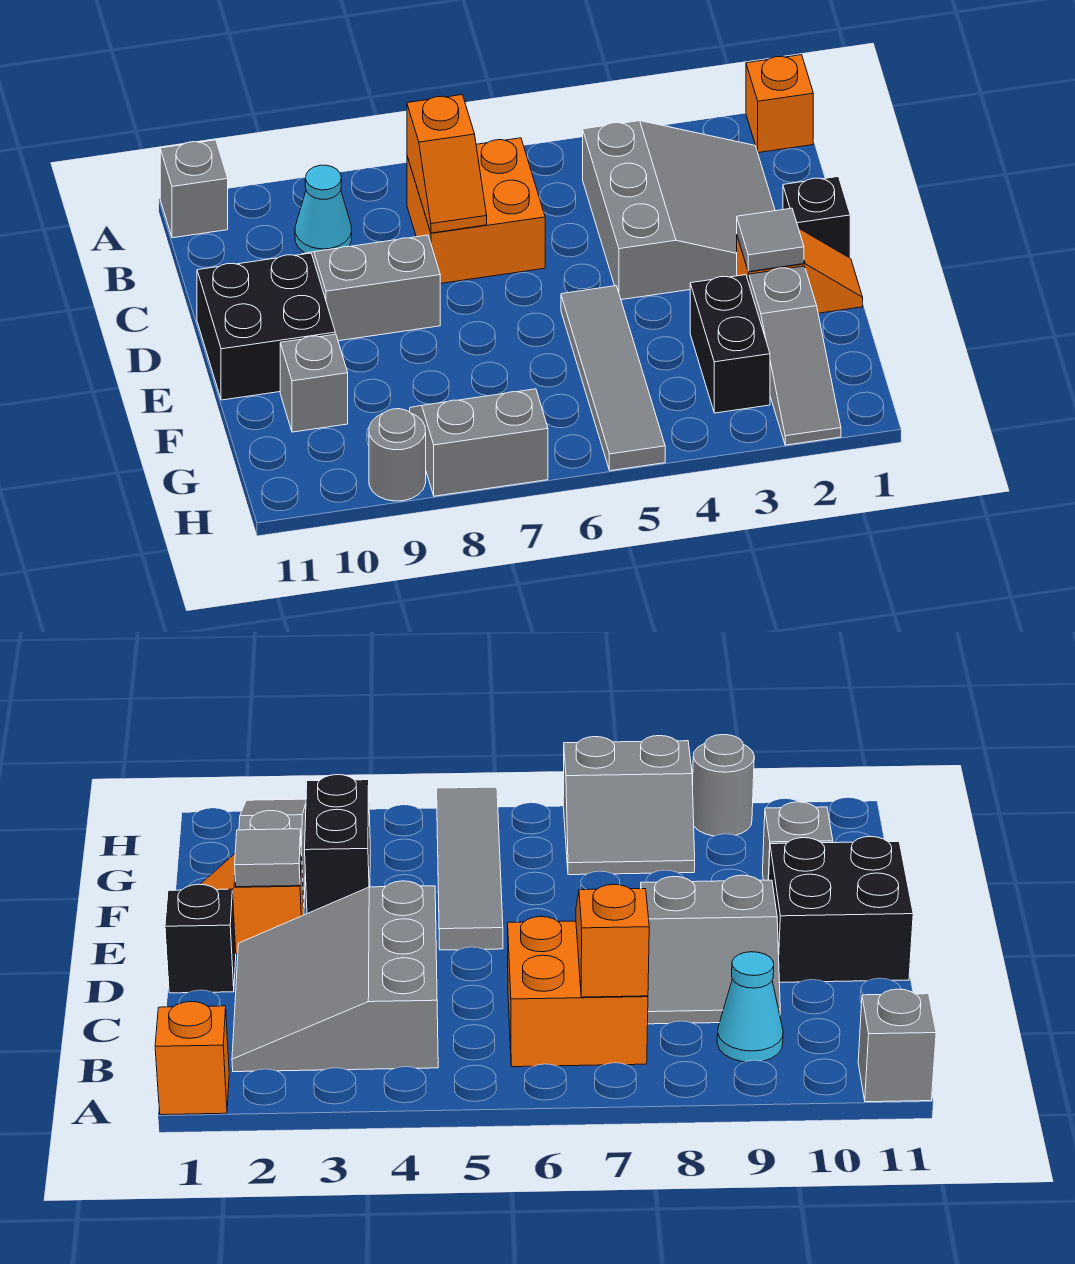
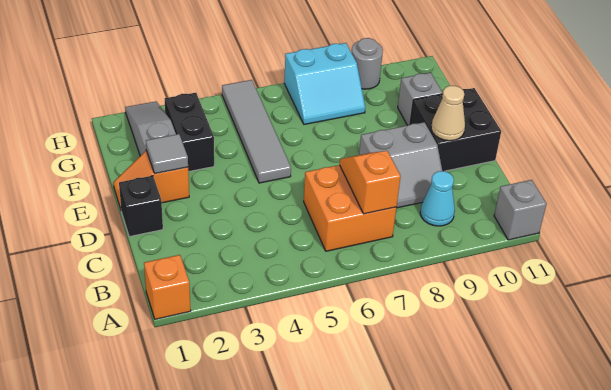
grey 3x3 slope [583,121,775,300] -> none
none -> tan 1x1 cone [431,86,465,141]
grey 2x2 slope [410,389,548,496] -> cyan 2x2 slope [284,43,365,124]

